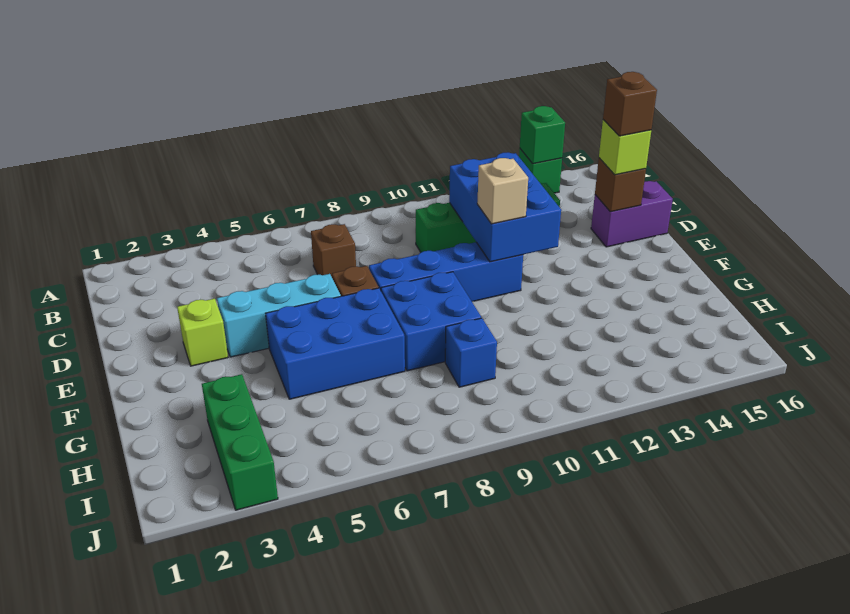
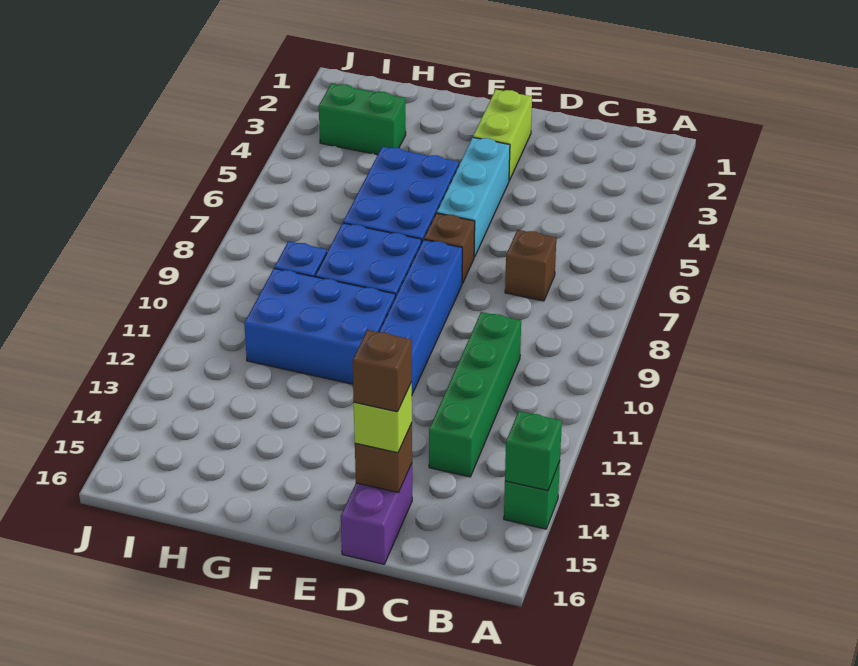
blue 2x3 brick [449,152,561,262] -> blue 2x3 brick moved to [244,268,395,384]
lime 1x1 brick [177,299,228,366] -> lime 1x2 brick [473,90,532,180]
tan 1x1 brick [477,158,528,224] -> none
green 1x3 brick [202,374,278,510] -> green 1x2 brick [319,84,406,155]

